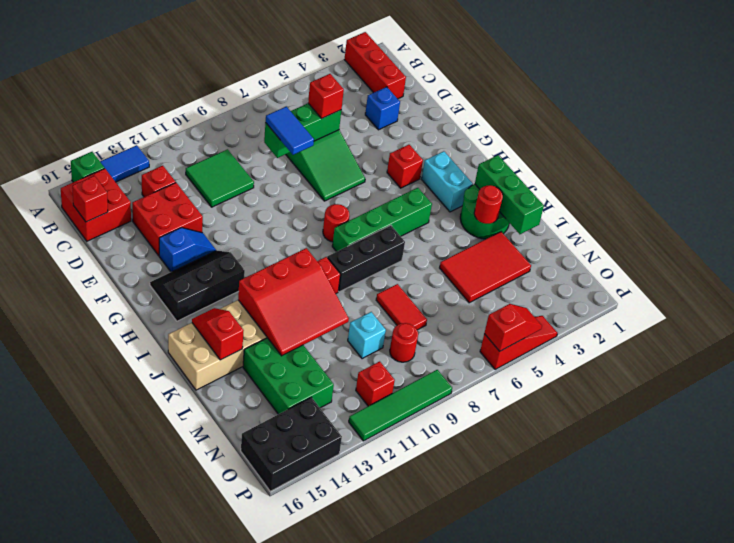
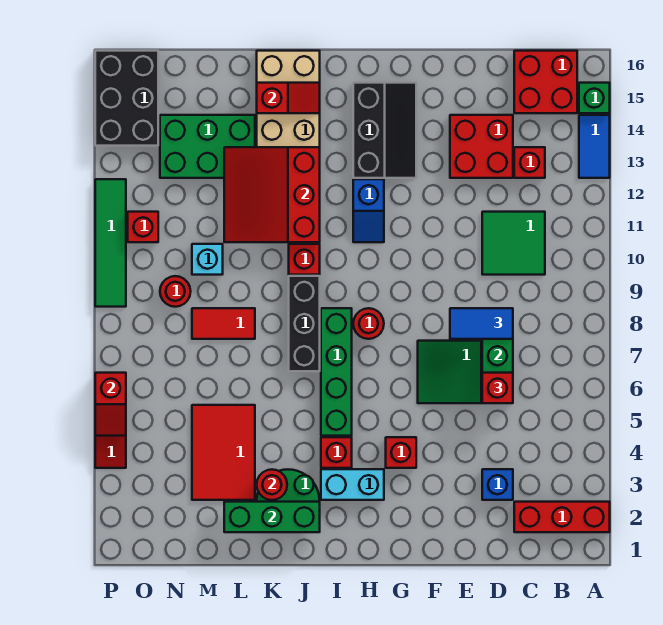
red 1x1 brick [72,176,108,222] -> red 1x1 brick moved to [321,437,352,468]
blue 1x2 slope [159,228,216,272] -> blue 1x2 slope moved to [353,179,384,242]

